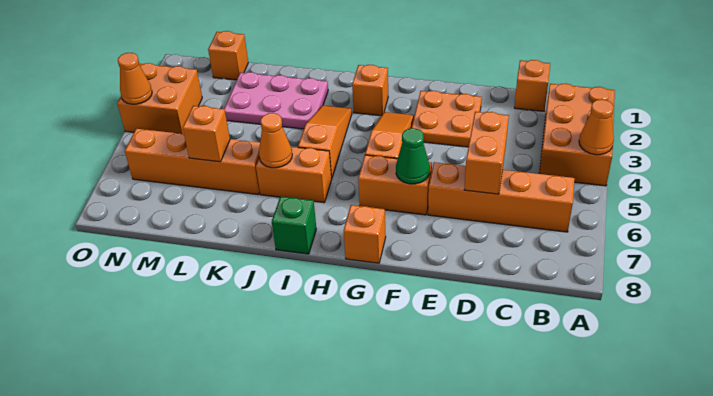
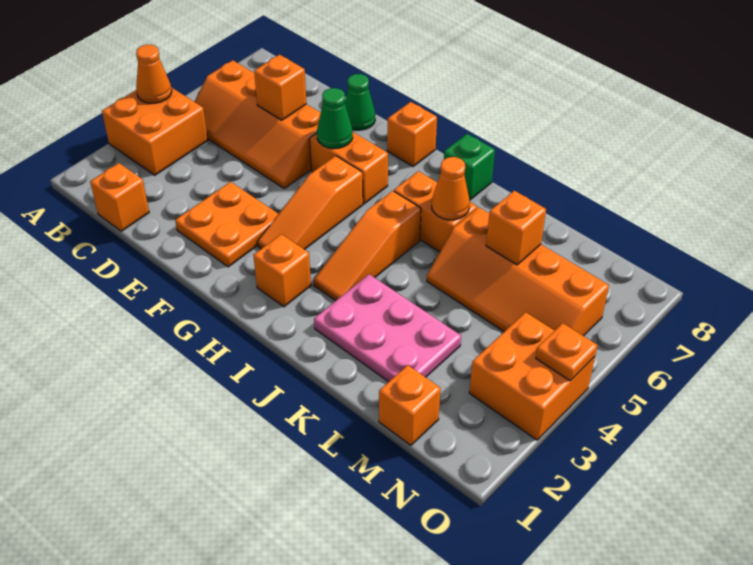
orange 2x3 brick [539,83,615,186] -> orange 2x2 brick [102,87,208,175]
orange 1x2 brick [465,112,509,194] -> orange 1x1 brick [254,55,307,120]
none -> green 1x1 cone [345,74,375,130]
orange 1x1 cone [118,53,152,104] -> orange 1x1 plate [536,323,598,381]

